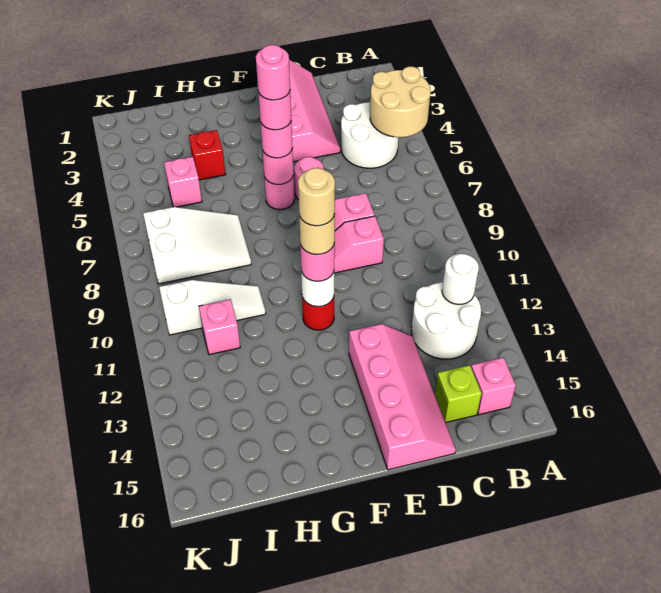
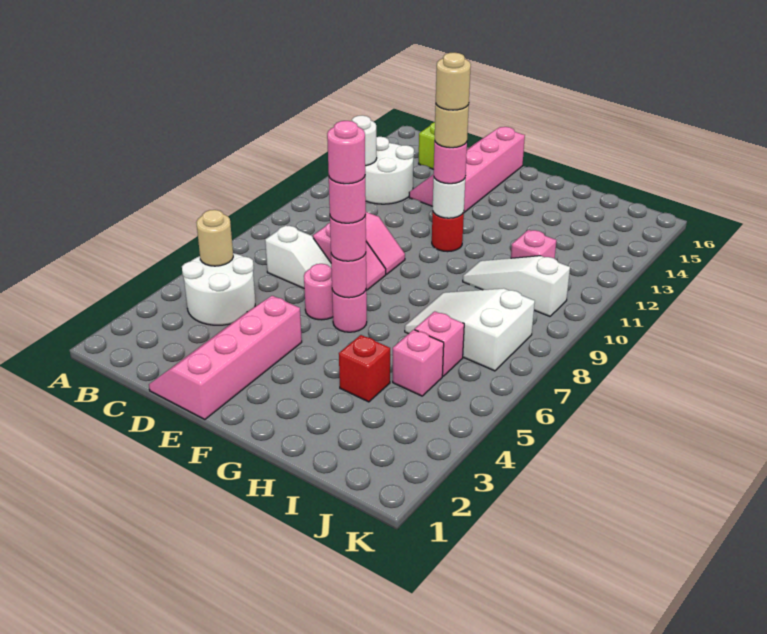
tan 2x2 round brick [370,67,431,137] -> tan 1x1 round brick [196,210,233,266]
pink 1x1 brick [471,358,516,415] -> pink 1x1 brick moved to [415,311,464,376]
none -> white 1x2 slope [265,225,331,288]

